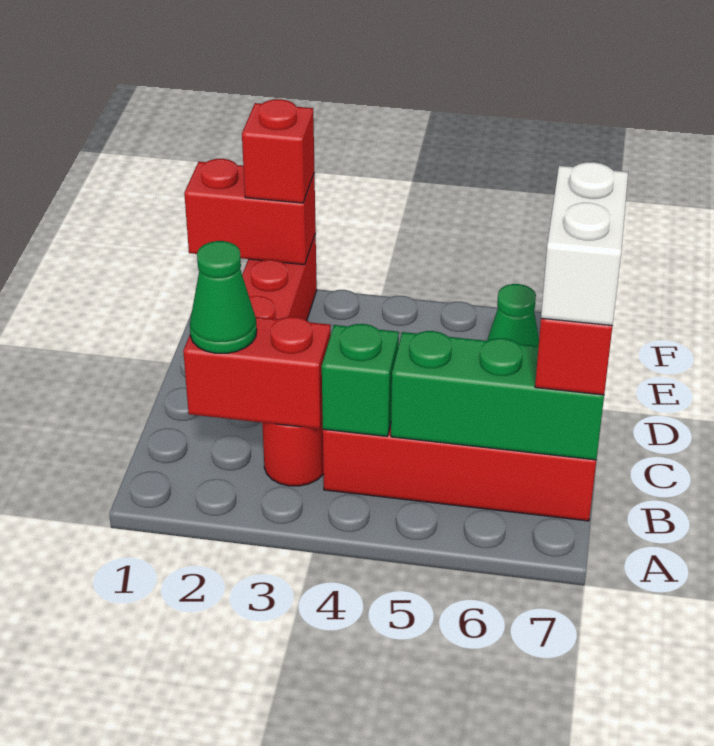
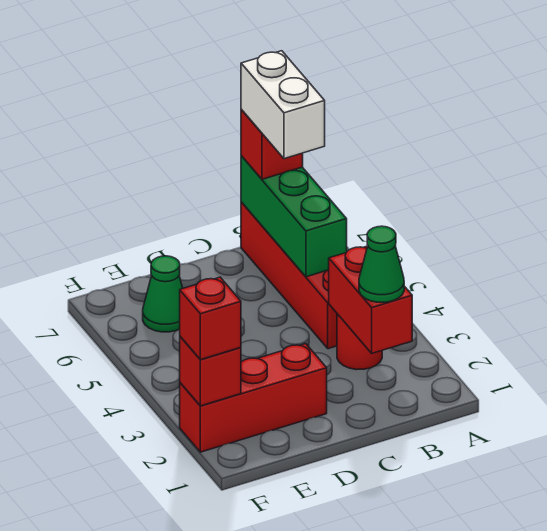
green 1x1 brick [322,324,399,436] -> none
white 1x2 brick [541,162,628,326] -> white 1x2 brick turned to [241,51,325,159]
red 1x2 brick [184,159,316,265] -> red 1x1 brick [180,337,241,406]

